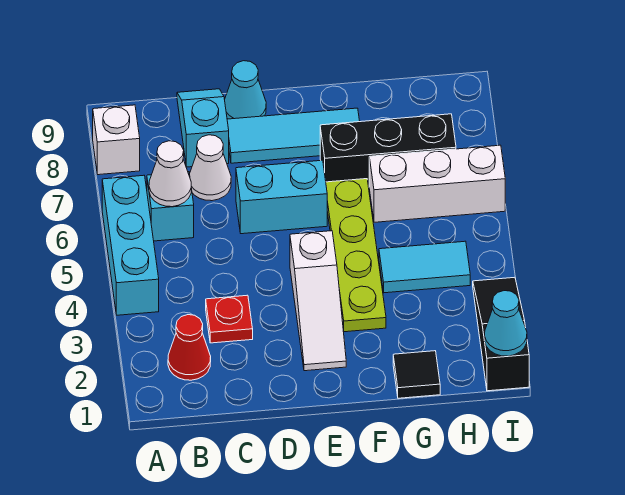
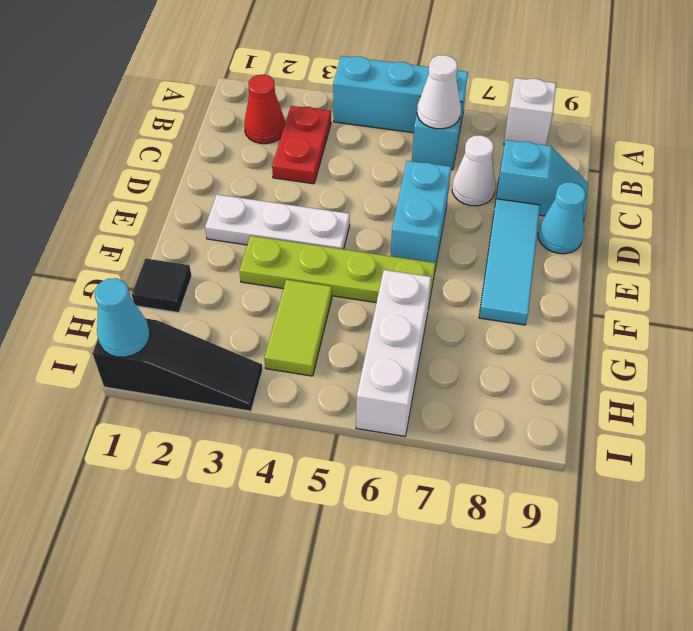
red 1x1 plate [206,295,253,343] -> red 1x2 plate [272,106,331,184]
white 1x3 slope [290,231,346,371] -> white 1x3 plate [205,195,350,249]
black 1x3 brick [320,114,456,187] -> none
cyan 1x2 tile [379,241,470,293] -> lime 1x2 tile [264,280,332,376]

